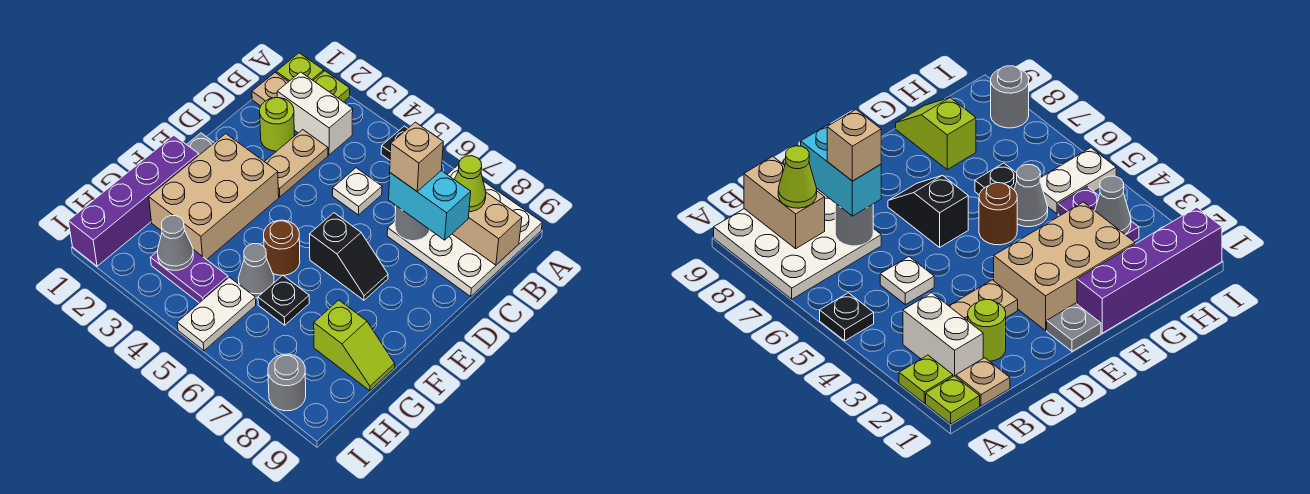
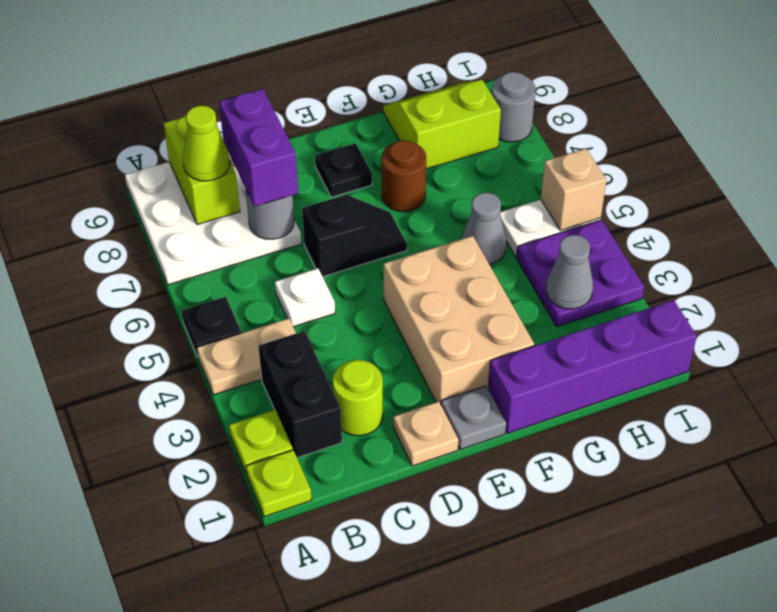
tan 1x1 plate [252,73,288,106] -> tan 1x1 plate moved to [393,401,458,466]
white 1x2 brick [277,72,353,155] -> black 1x2 brick [259,331,342,458]
tan 1x2 brick [452,192,522,265] -> lime 1x2 brick [164,116,240,225]
tan 1x2 plate [265,130,328,197] -> tan 1x2 plate moved to [197,318,296,395]
cyan 1x2 brick [389,171,471,240] -> purple 1x2 brick [219,89,298,207]
tan 1x1 brick [390,122,443,191] -> tan 1x1 brick moved to [541,149,606,230]
tan 2x3 brick [149,134,279,260] -> tan 2x3 brick turned to [384,236,534,404]
black 1x2 slope [310,213,388,300] -> black 1x2 slope turned to [302,195,407,277]
brown 1x1 round brick [264,220,300,275] -> brown 1x1 round brick moved to [381,140,426,212]
black 1x1 plate [258,275,309,325] -> black 1x1 plate moved to [315,143,372,197]
lime 1x2 slope [314,300,395,391] -> lime 2x2 slope [383,80,501,169]
purple 1x2 plate [150,250,228,303] -> purple 2x2 plate [516,220,644,326]

